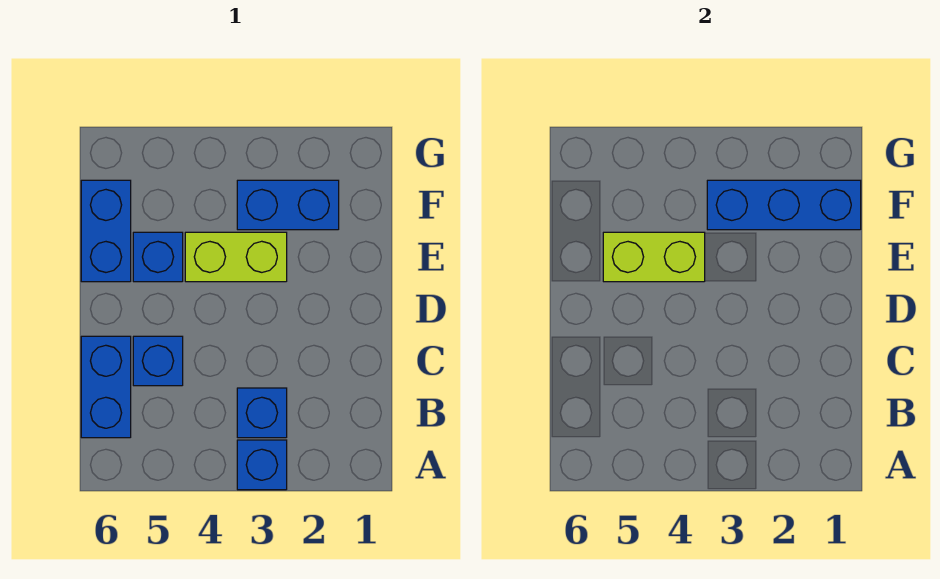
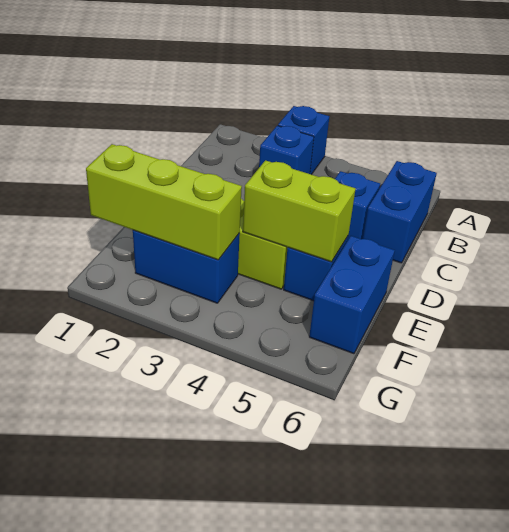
blue 1x3 brick [707,180,861,230] -> lime 1x3 brick [86,144,242,260]

